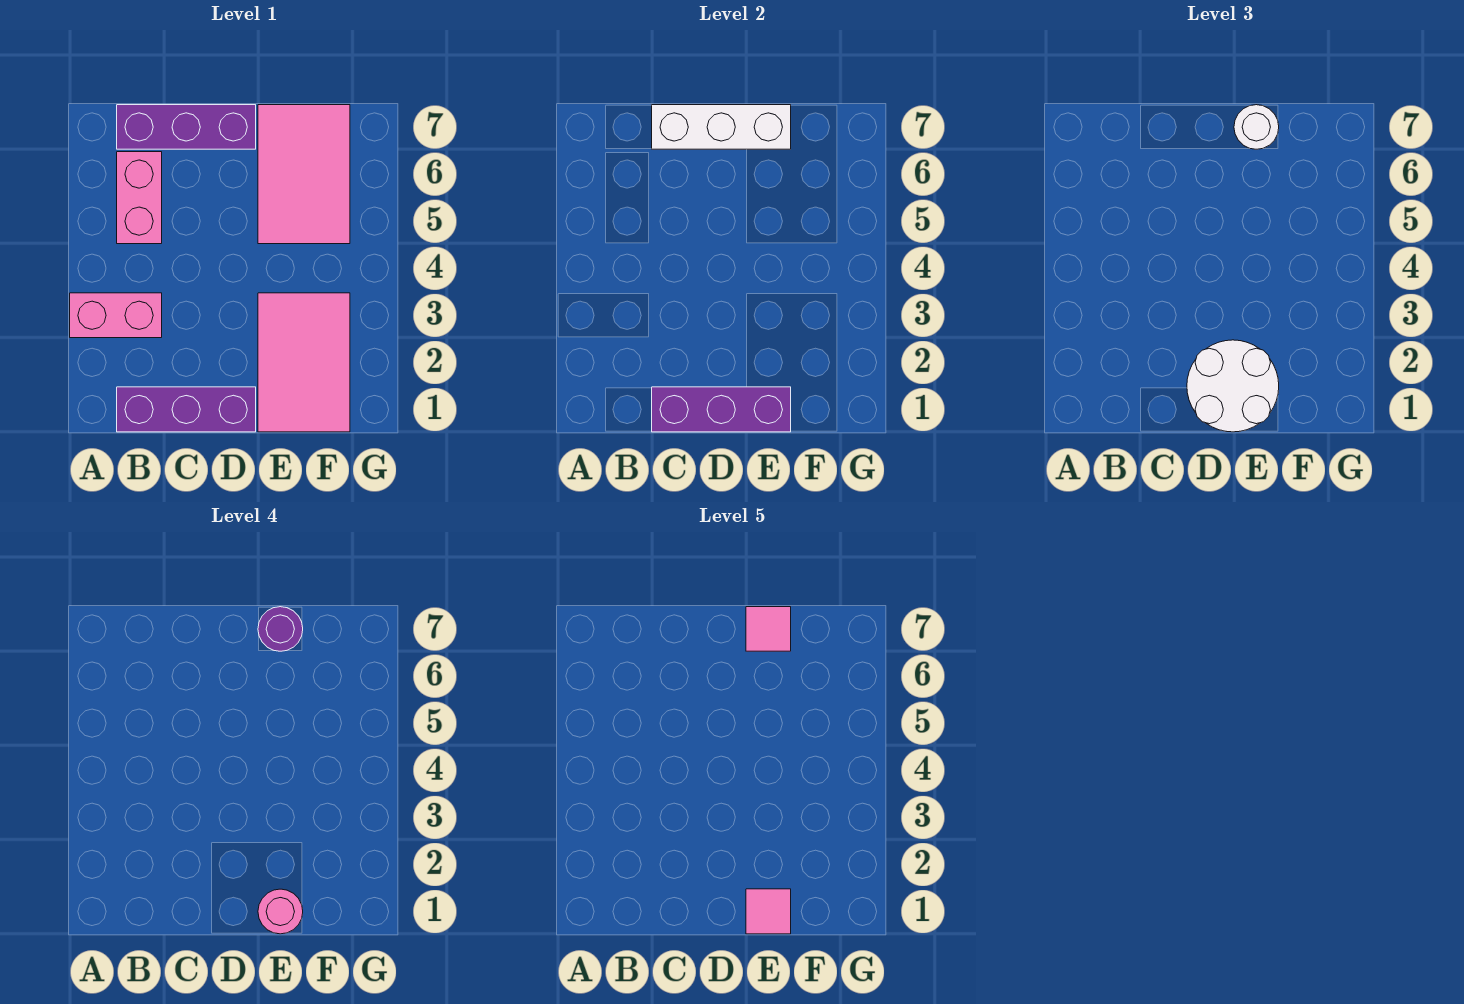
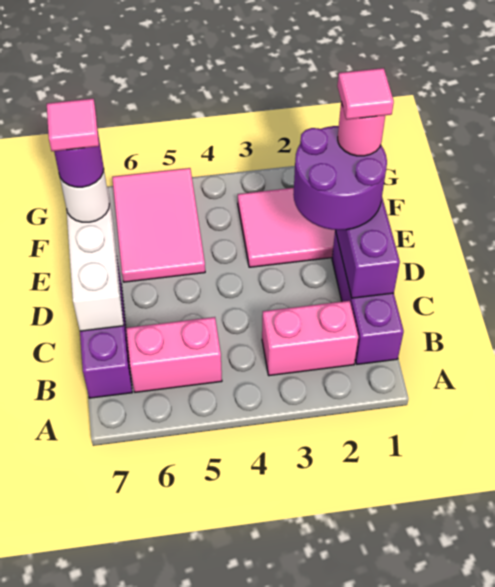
pink 1x2 brick [70,293,162,338] -> pink 1x2 brick turned to [262,301,358,376]
white 2x2 round brick [1187,340,1279,432] -> purple 2x2 round brick [293,126,387,230]
pink 2x3 tile [258,105,350,244] -> pink 2x3 tile turned to [112,168,205,282]

